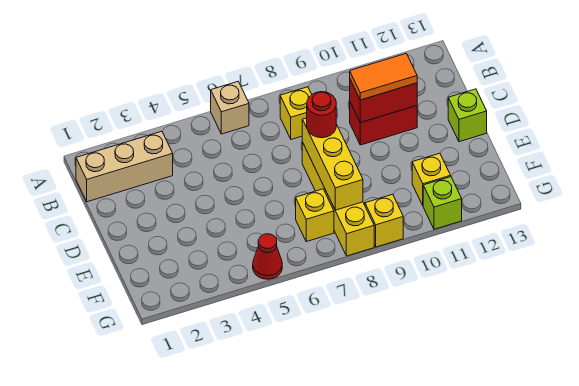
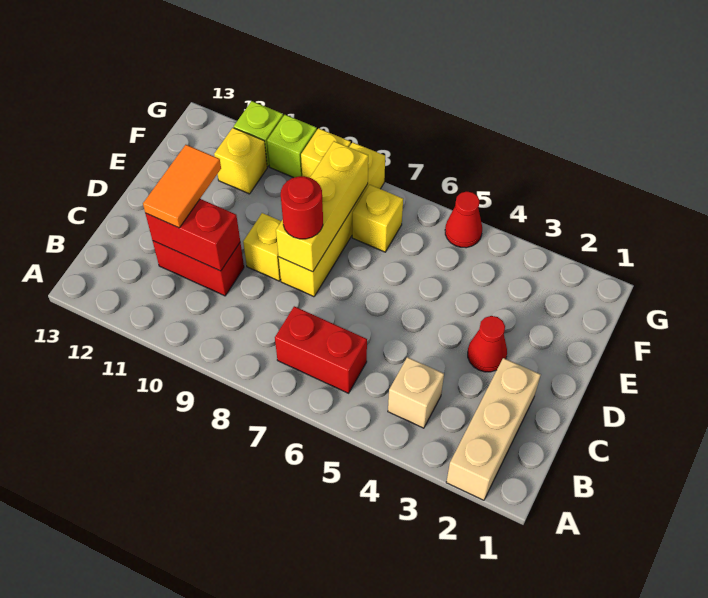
tan 1x1 brick [211,82,249,134] -> tan 1x1 brick moved to [388,357,444,428]
tan 1x3 brick [76,131,173,202] -> tan 1x3 brick turned to [446,358,541,500]
none -> red 1x2 brick [275,306,367,393]
yellow 1x1 brick [280,87,312,139] -> yellow 1x1 brick moved to [243,213,281,281]
orange 1x2 tile [350,53,417,100] -> orange 1x2 tile turned to [143,145,221,228]
none -> red 1x1 cone [468,316,507,372]
lime 1x1 brick [448,89,487,142] -> lime 1x1 brick moved to [267,115,317,178]

